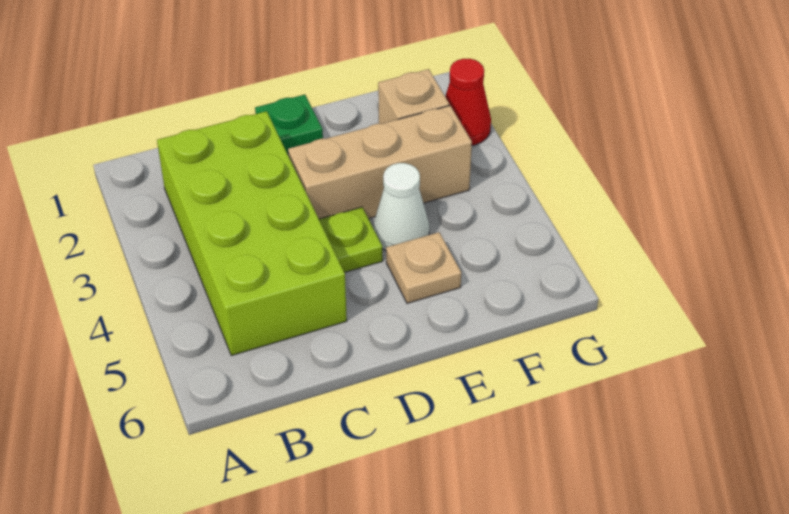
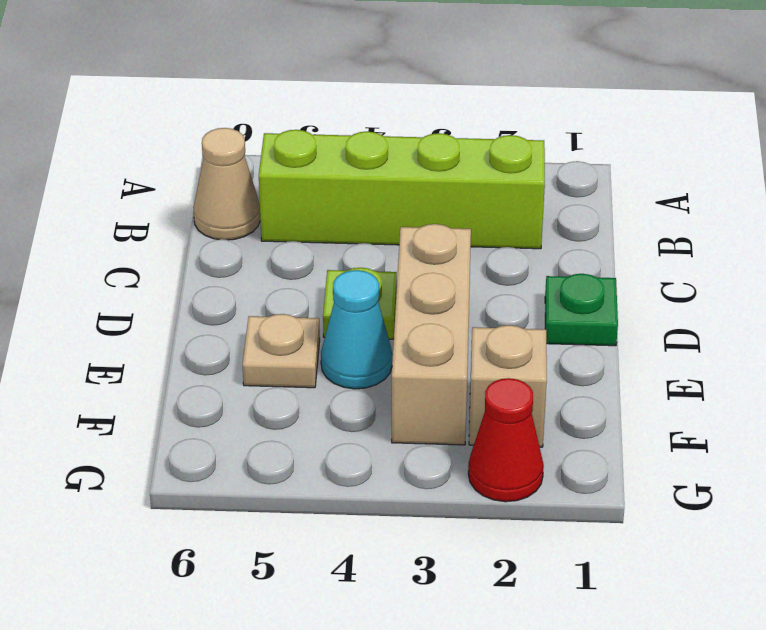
lime 2x4 brick [157,111,347,356] -> lime 1x4 brick [259,130,545,249]
none -> tan 1x1 cone [193,128,260,240]
white 1x1 cone [373,163,430,251] -> cyan 1x1 cone [321,270,392,389]

